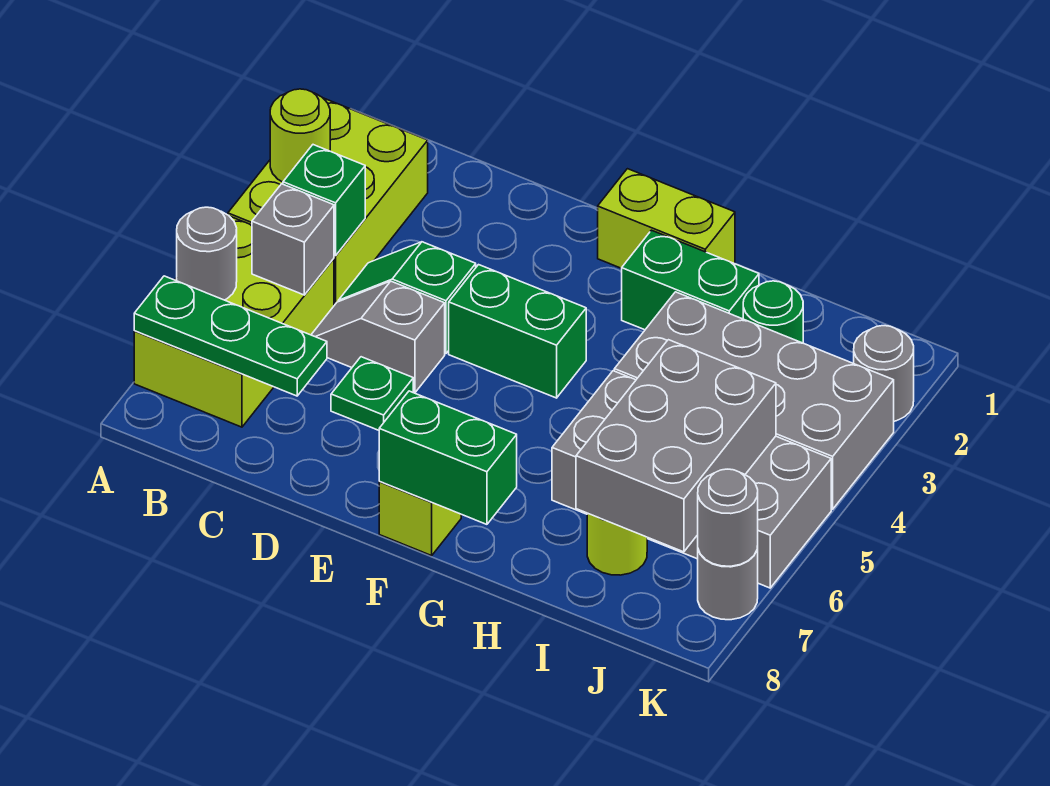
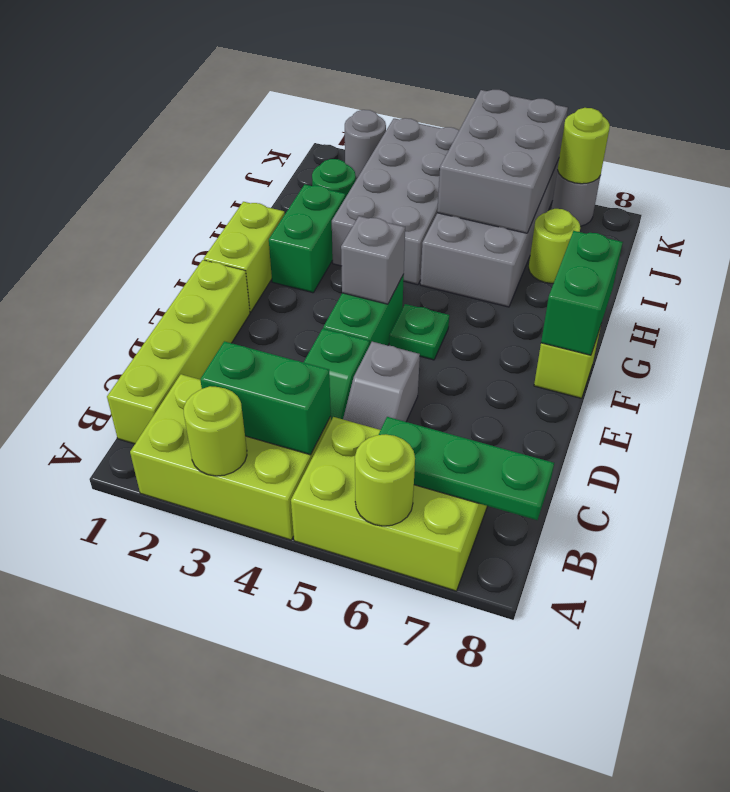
grey 1x1 round brick [177,207,237,300] -> lime 1x1 round brick [355,435,415,526]
green 1x3 plate [134,276,327,396] -> green 1x3 plate turned to [379,417,554,520]
none -> lime 1x4 brick [107,260,250,444]
green 1x1 brick [283,145,365,256] -> green 1x2 brick [200,341,331,455]
grey 1x1 brick [252,184,334,295] -> grey 1x1 brick moved to [341,216,405,304]
green 1x1 plate [331,357,413,430] -> green 1x1 plate moved to [389,304,449,360]
grey 2x3 brick [576,340,776,552] -> grey 2x3 brick turned to [437,90,568,233]
grey 1x1 round brick [698,469,758,566] -> lime 1x1 round brick [557,108,610,184]

